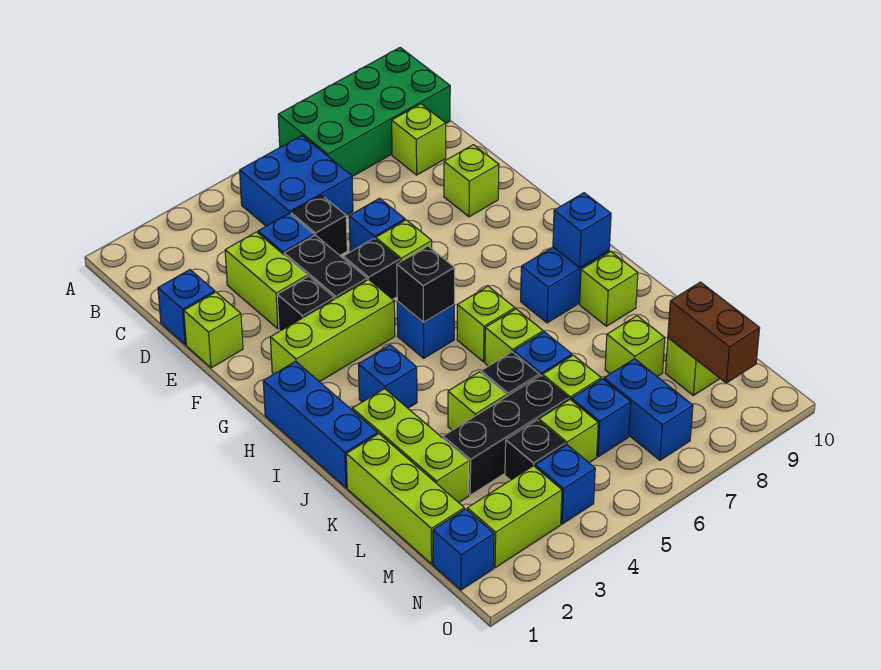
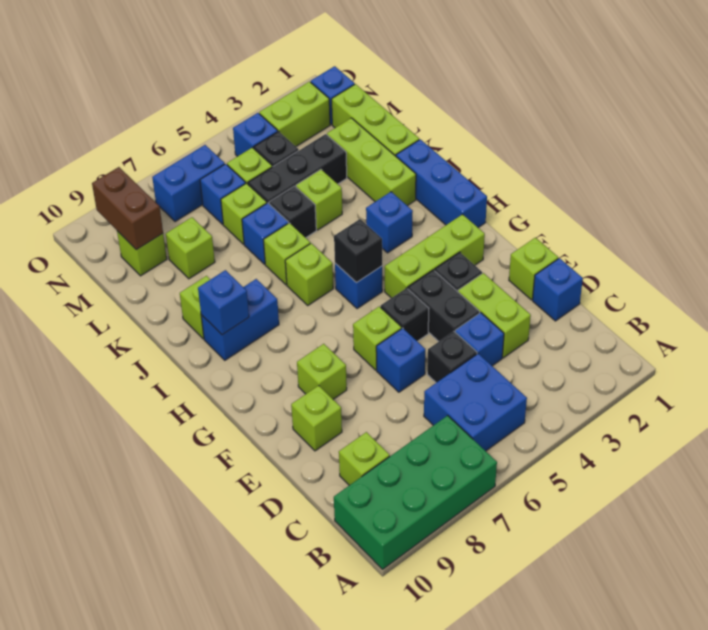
none -> lime 1x1 brick [297,344,347,399]
blue 1x2 brick [604,359,693,460] -> blue 1x2 brick turned to [152,145,225,222]

